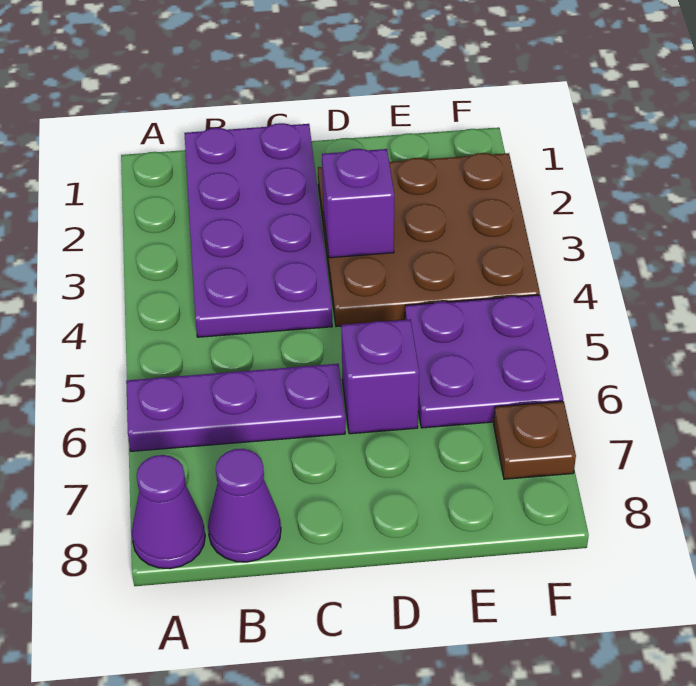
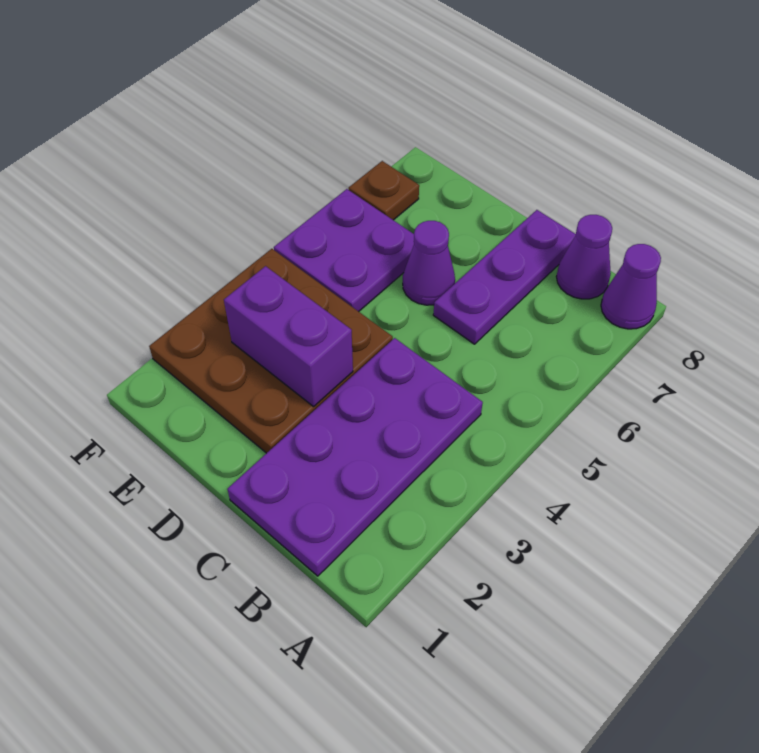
purple 1x3 plate [126,364,345,451] -> purple 1x3 plate turned to [433,210,576,344]
purple 1x1 brick [322,149,394,258] -> purple 1x2 brick [224,266,353,407]
purple 1x1 brick [341,319,419,434] -> purple 1x1 cone [403,221,455,305]

